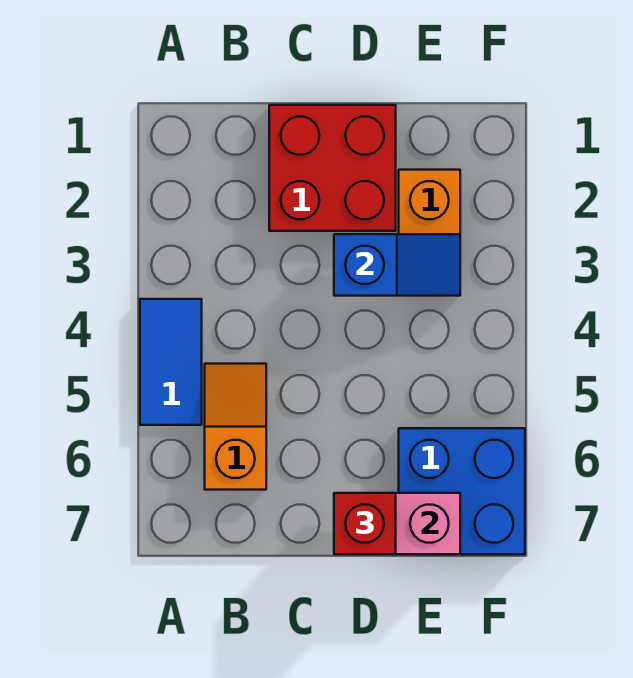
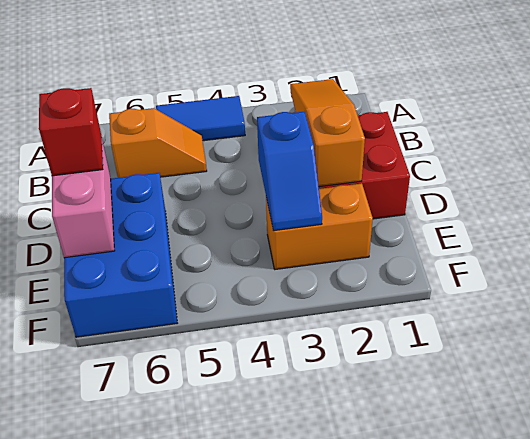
none -> orange 1x3 slope [290,79,365,187]
blue 2x2 brick [399,428,525,554] -> blue 2x3 brick [64,173,177,337]

